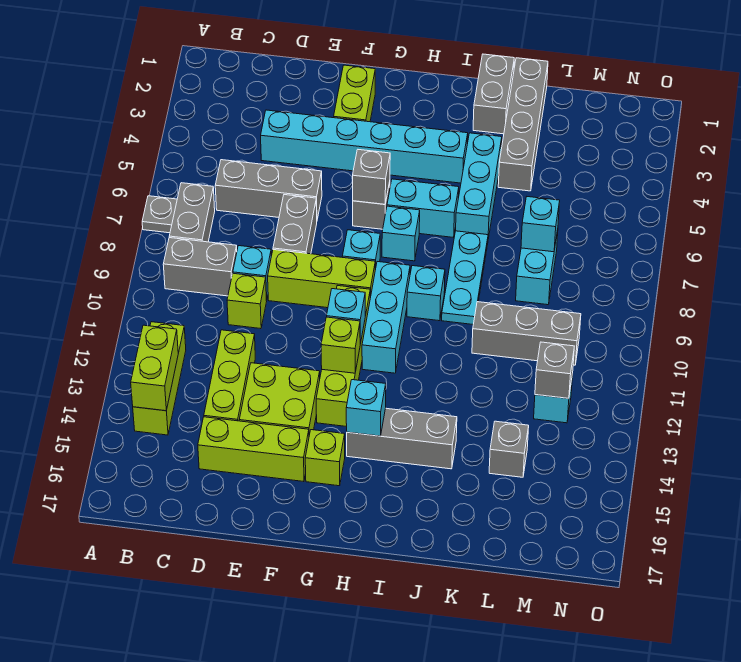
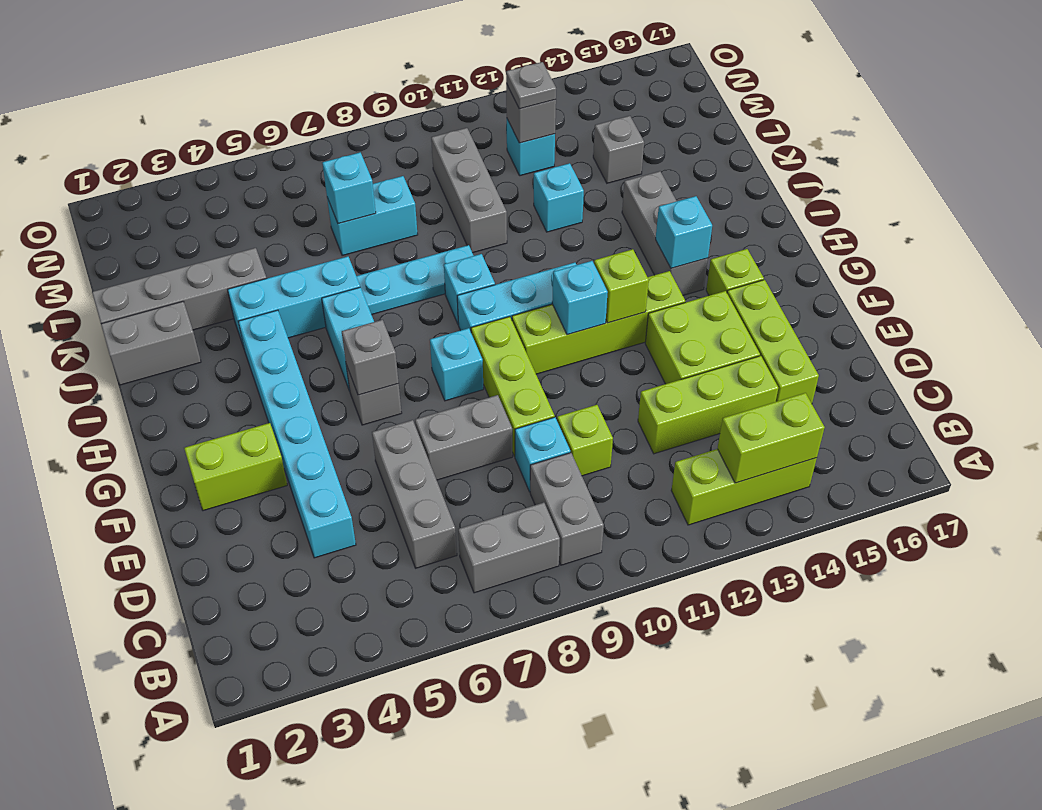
grey 1x1 plate [142,196,177,233] -> grey 1x1 plate moved to [506,62,556,109]
cyan 1x1 brick [382,206,420,261] -> cyan 1x1 brick moved to [534,163,584,232]

